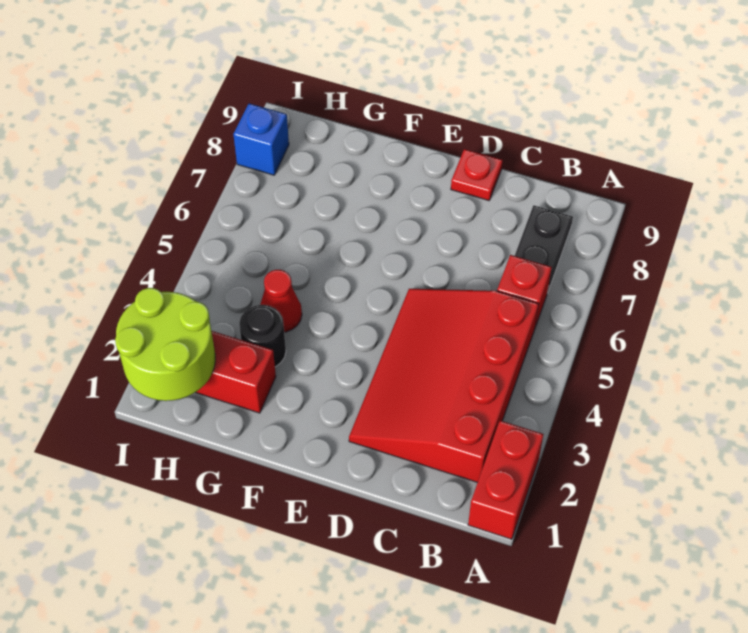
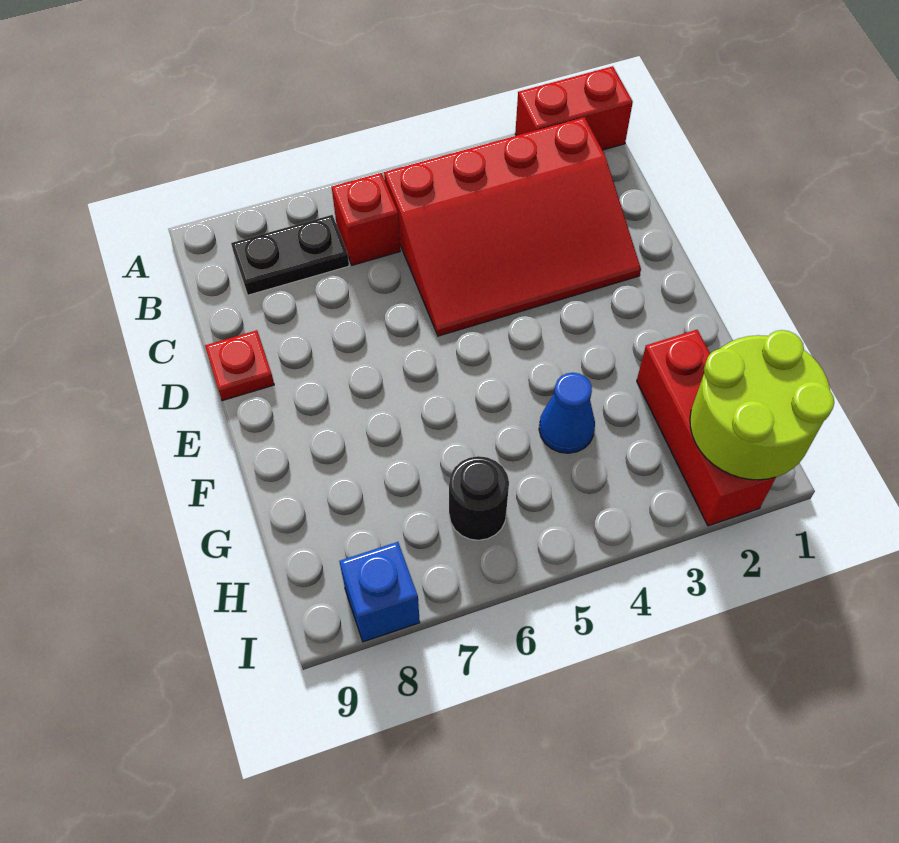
black 1x1 round brick [239,305,286,367] -> black 1x1 round brick moved to [449,456,509,540]
red 1x1 cone [260,270,302,332] -> blue 1x1 cone [539,373,595,453]

